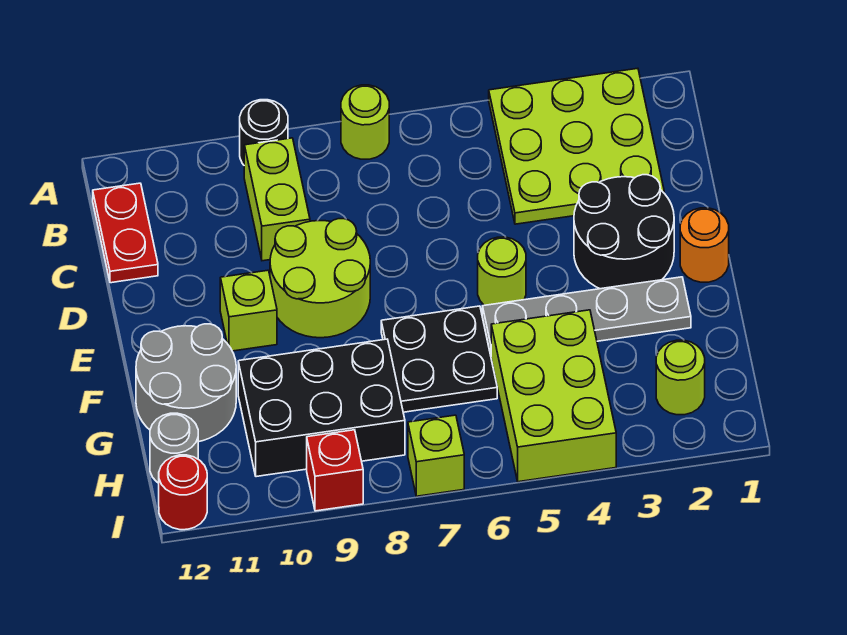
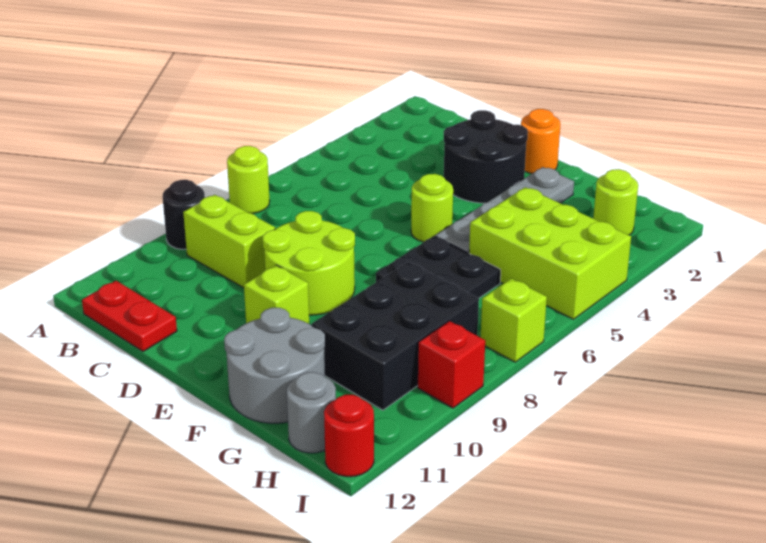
lime 3x3 plate [489,68,664,224] -> none

